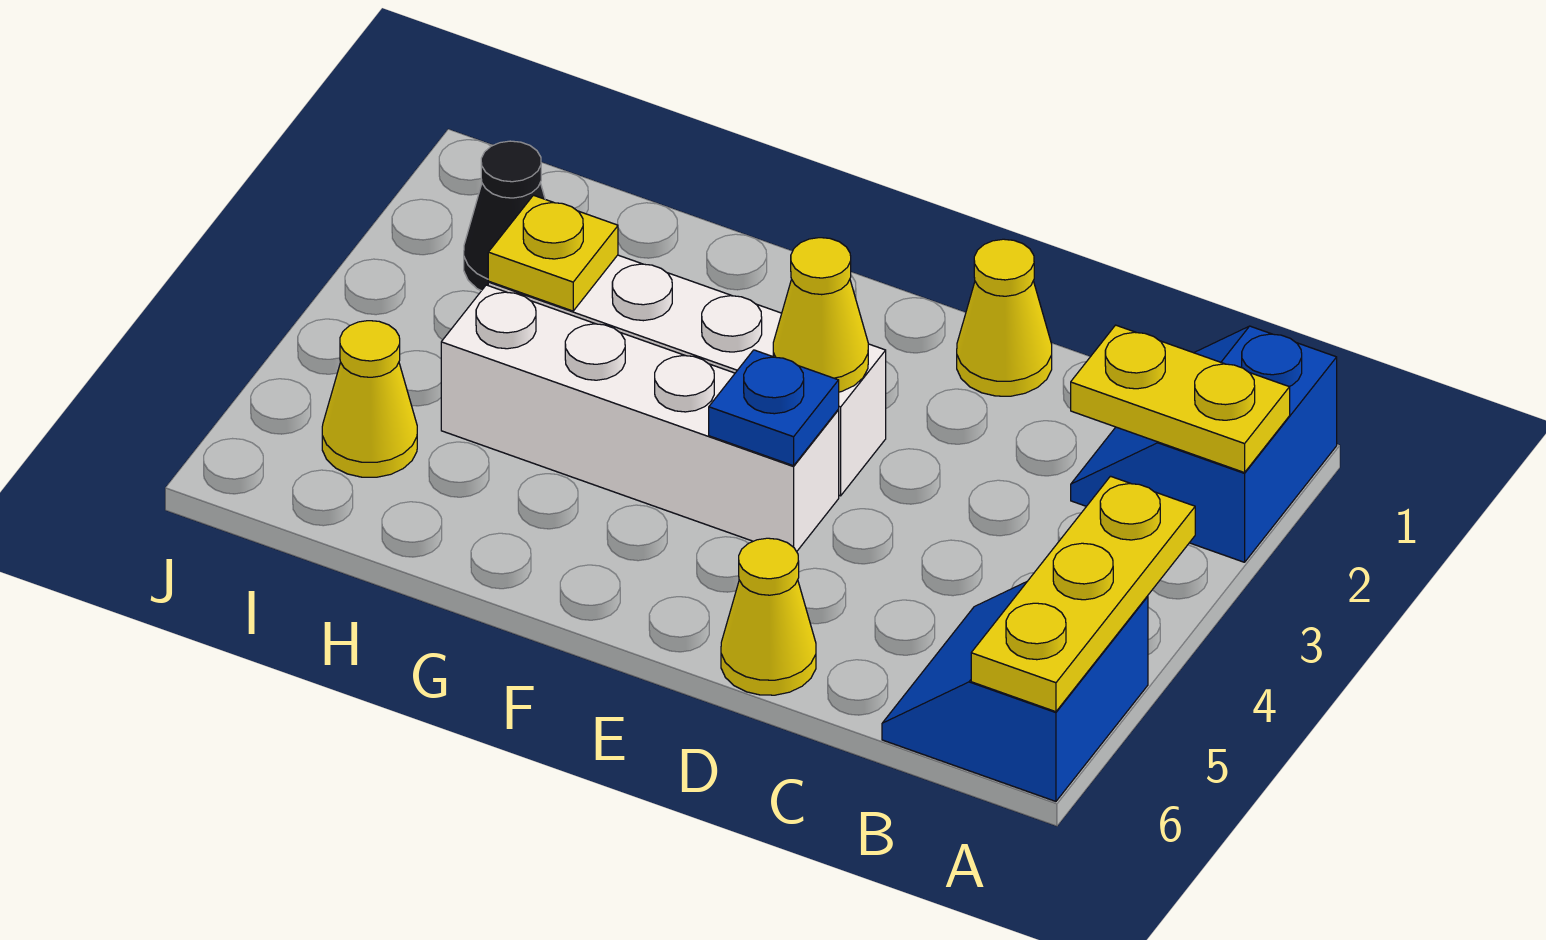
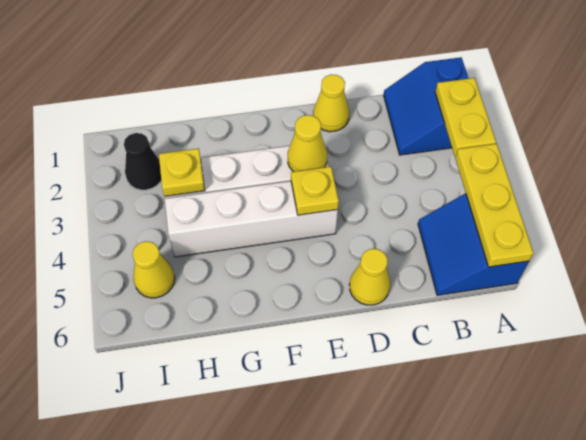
yellow 1x2 plate [1071,325,1290,473] -> yellow 1x2 plate turned to [435,78,496,156]
blue 1x1 plate [709,350,839,466] -> yellow 1x1 plate [291,167,339,215]

